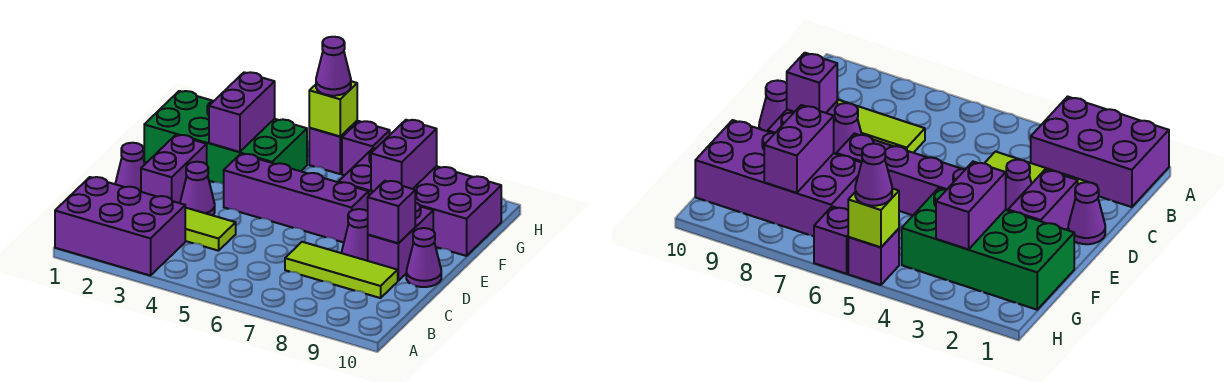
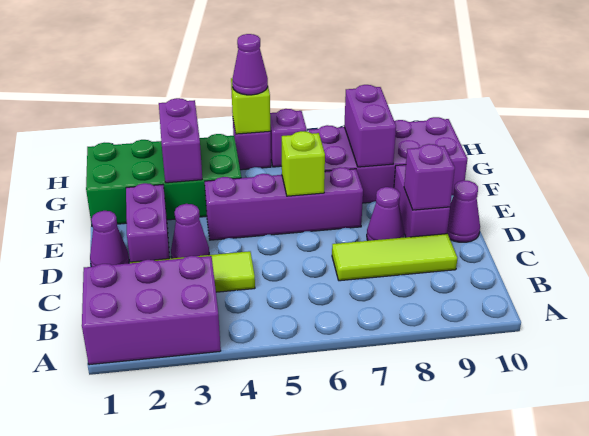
none -> lime 1x1 brick [282,131,325,196]

